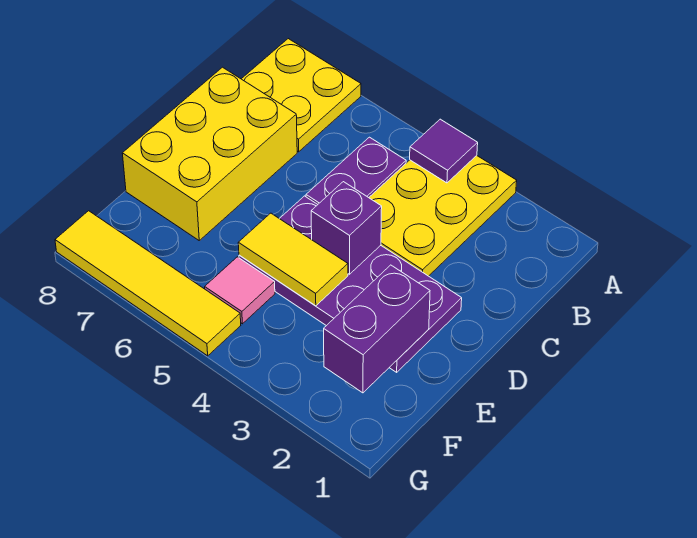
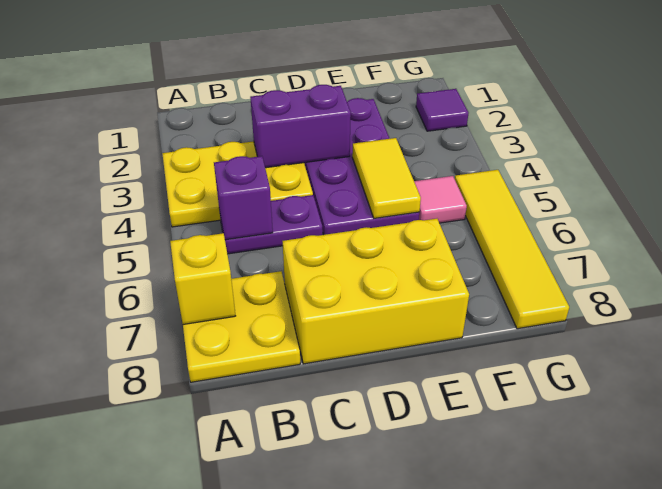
purple 1x1 tile [410,119,478,183] -> purple 1x1 tile moved to [416,89,468,131]
none -> yellow 1x1 brick [170,233,235,324]
purple 1x1 brick [311,182,382,274] -> purple 1x1 brick moved to [214,156,273,240]
purple 1x2 brick [324,265,430,393] -> purple 1x2 brick moved to [250,85,351,168]

